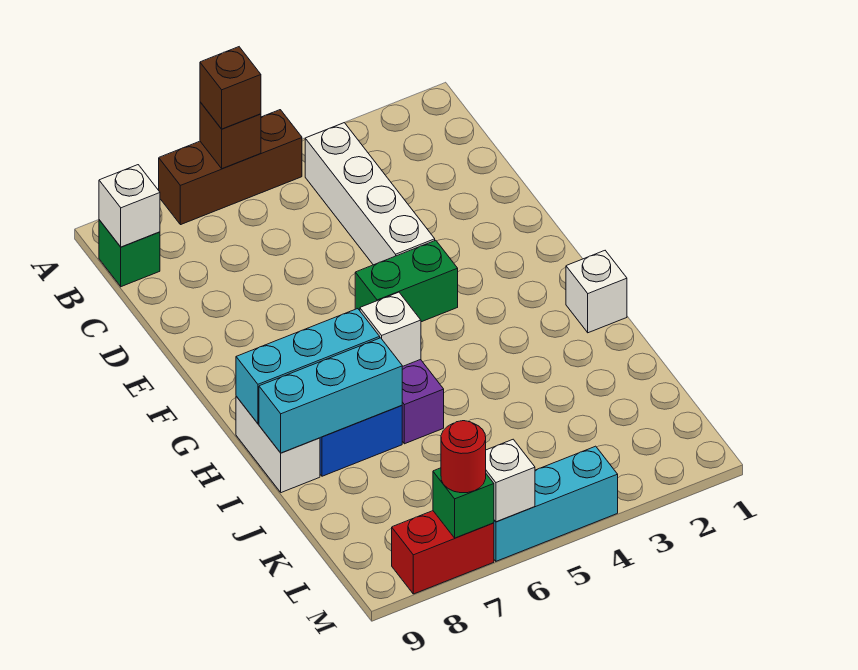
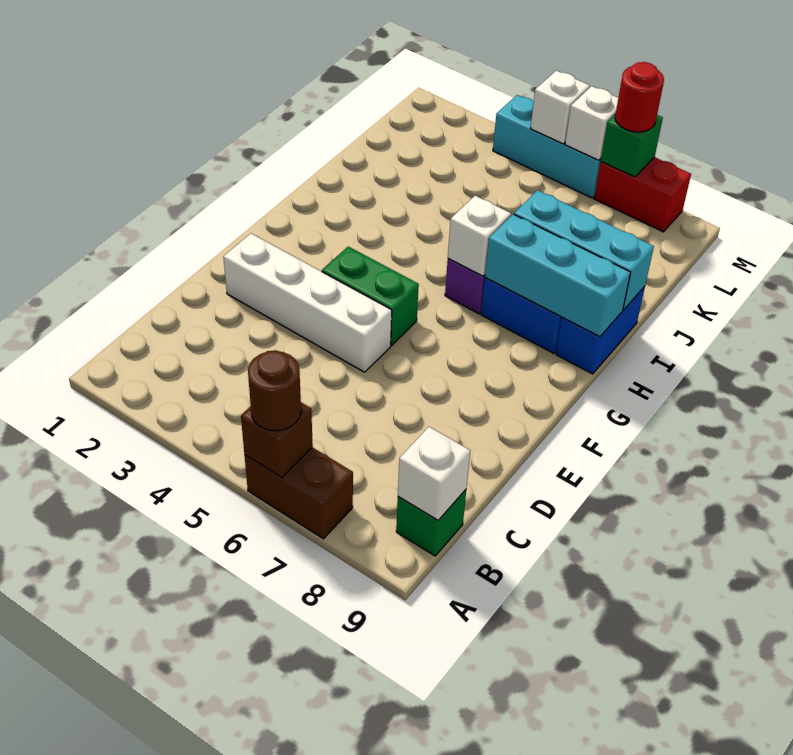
brown 1x3 brick [159,110,302,225] -> brown 1x2 brick [244,447,353,539]
brown 1x1 brick [200,47,261,129] -> brown 1x1 round brick [248,350,301,431]
white 1x4 brick [305,123,435,265] -> white 1x4 brick turned to [223,233,392,372]
white 1x1 brick [566,251,627,333] -> white 1x1 brick moved to [530,71,590,144]
white 1x2 brick [236,396,320,493] -> blue 1x2 brick [556,286,645,374]

